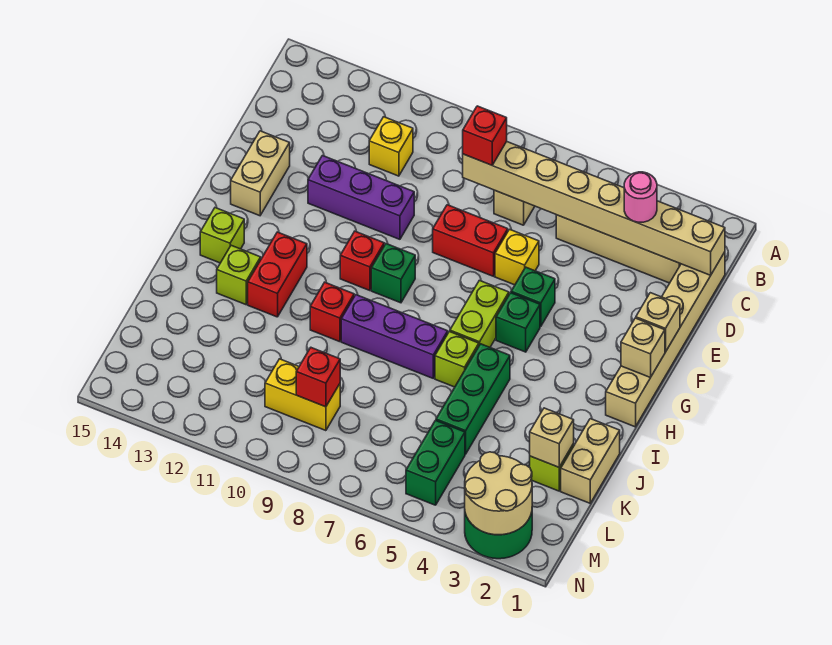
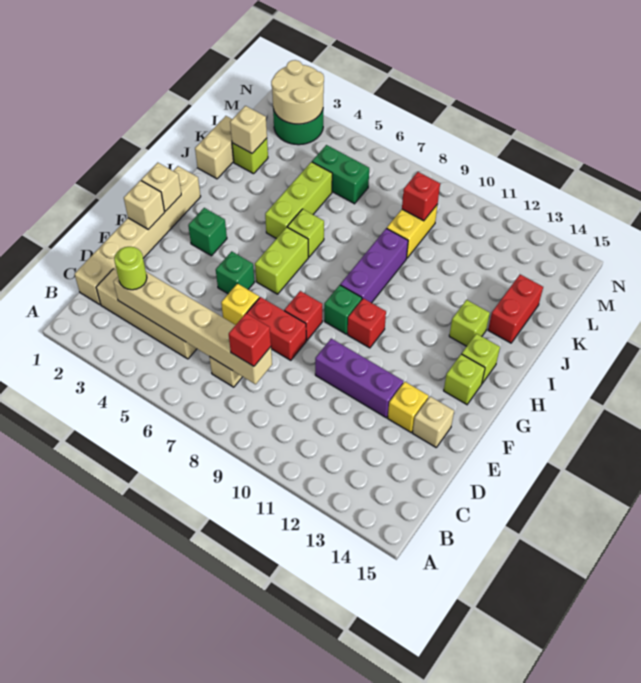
tan 1x8 brick [463,142,725,275] -> tan 1x6 brick [113,272,272,384]
pink 1x1 round brick [624,172,657,222] -> lime 1x1 round brick [114,247,147,290]
yellow 1x1 brick [369,117,413,176] -> yellow 1x1 brick moved to [388,382,429,432]
tan 1x2 brick [231,131,290,216] -> tan 1x1 brick [413,397,454,447]
green 1x1 brick [496,293,540,352] -> green 1x1 brick moved to [188,208,227,256]
none -> lime 1x1 brick [444,354,485,404]
red 1x2 brick [248,232,307,317] -> red 1x2 brick moved to [488,275,543,343]
green 1x3 brick [436,344,510,454] -> lime 1x3 brick [265,162,332,239]
purple 1x3 brick [341,295,448,378] -> purple 1x3 brick turned to [340,228,408,303]
red 1x1 brick [310,282,354,342] -> red 1x1 brick moved to [284,291,322,340]
green 1x2 brick [406,421,465,505] -> green 1x2 brick turned to [312,145,369,204]
yellow 1x2 brick [265,359,340,431] -> yellow 1x2 brick turned to [387,204,438,258]

